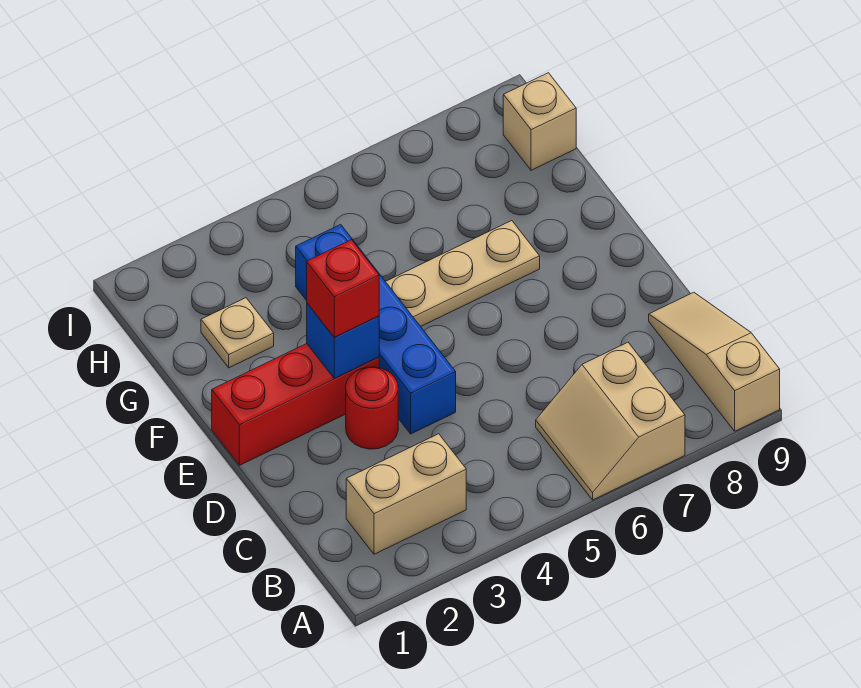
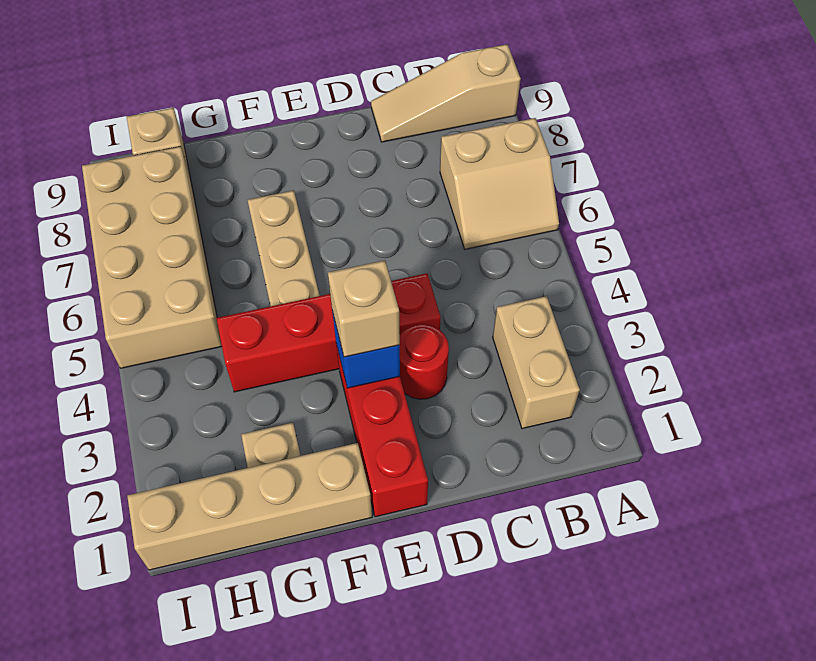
blue 1x4 brick [296,224,456,434] -> red 1x4 brick [217,273,441,392]
red 1x1 brick [307,240,379,337] -> tan 1x1 brick [328,260,400,357]
none -> tan 1x4 brick [127,443,372,570]
none -> tan 2x4 brick [82,146,222,368]

